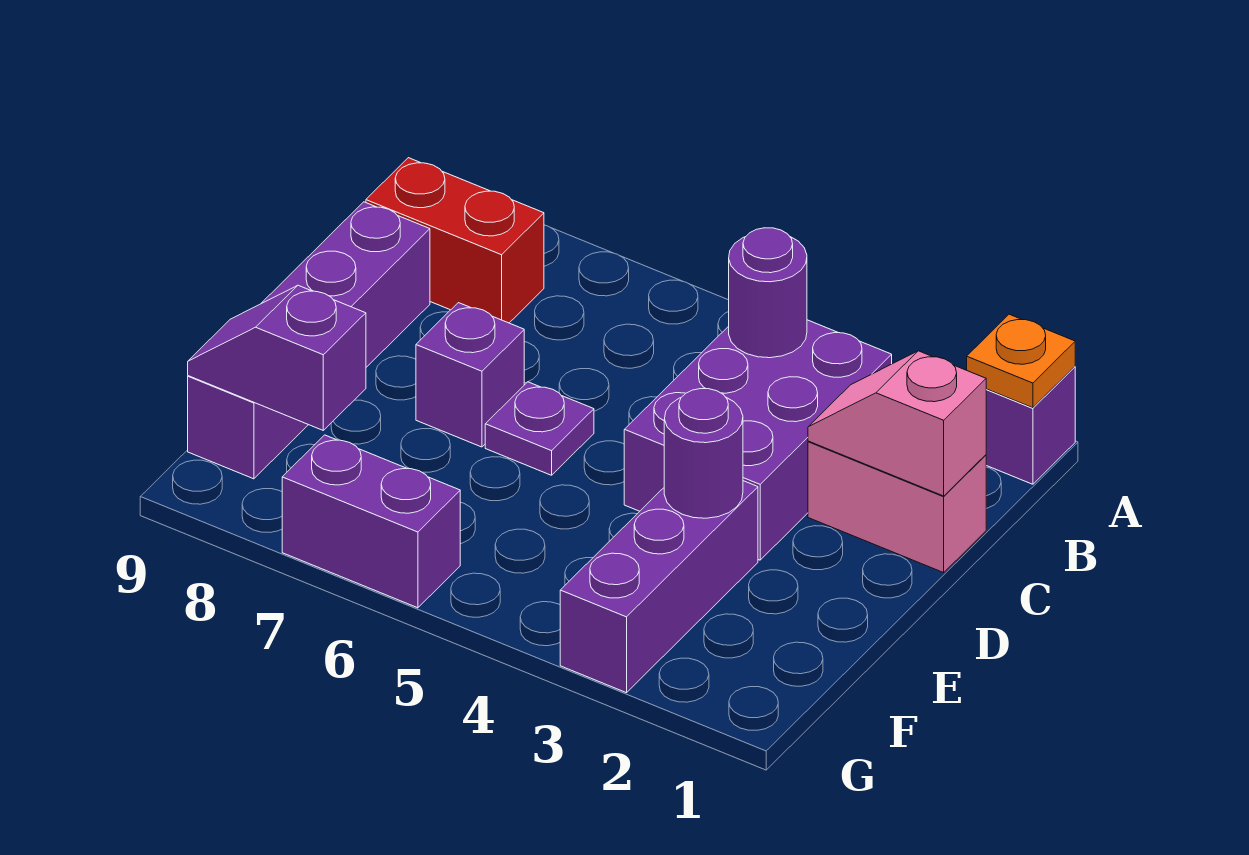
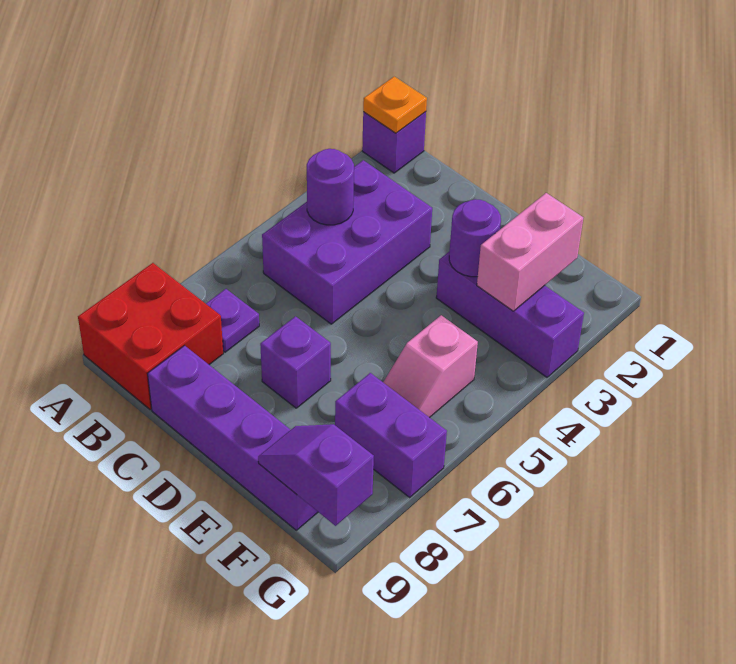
purple 2x3 brick [624,320,892,560] -> purple 2x3 brick turned to [262,160,432,324]
red 1x2 brick [366,158,544,323] -> red 2x2 brick [78,263,223,409]
pink 1x2 brick [808,441,986,573] -> pink 1x2 brick moved to [477,193,583,311]
pink 1x2 slope [808,351,986,496] -> pink 1x2 slope moved to [383,315,478,418]
purple 1x1 plate [485,382,594,475] -> purple 1x1 plate moved to [206,289,259,352]
purple 1x2 slope [188,285,366,430] -> purple 1x2 slope turned to [258,424,374,526]
purple 1x2 brick [282,435,460,608] -> purple 1x2 brick turned to [335,373,447,497]

